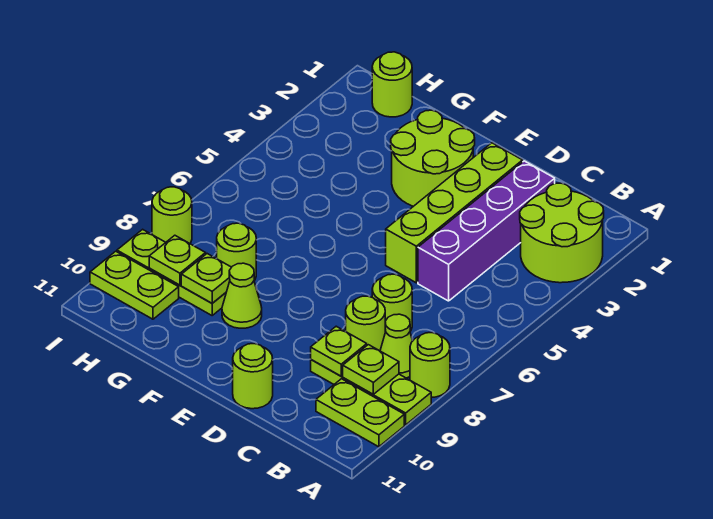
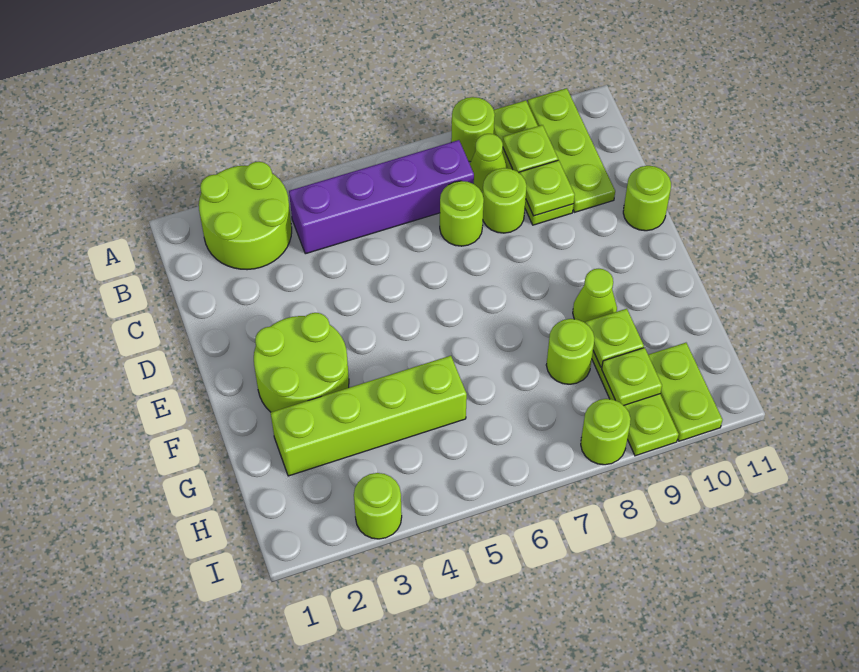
lime 1x2 plate [316,379,404,447] -> lime 1x3 plate [528,88,615,212]
purple 1x4 brick [418,161,555,301] -> purple 1x4 brick moved to [289,140,474,254]
lime 1x4 brick [386,143,523,283] -> lime 1x4 brick moved to [271,356,467,476]
lime 1x1 round brick [372,52,412,117] -> lime 1x1 round brick moved to [354,473,402,539]

